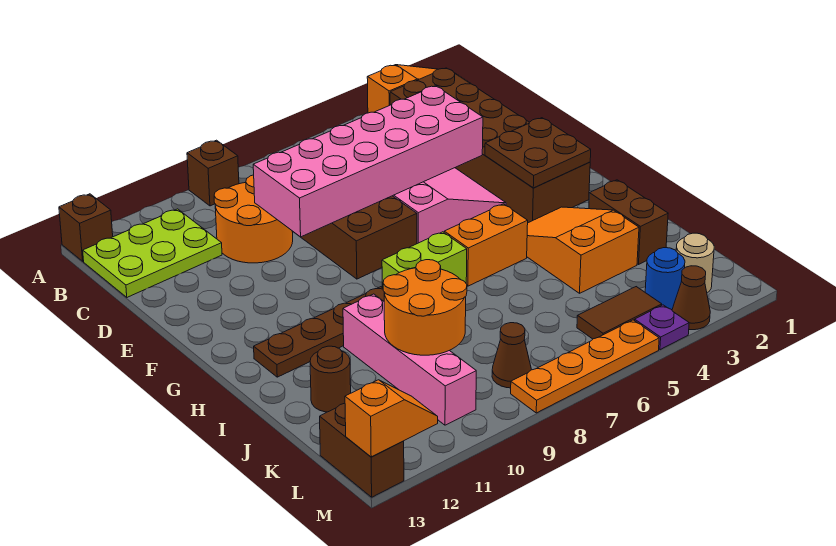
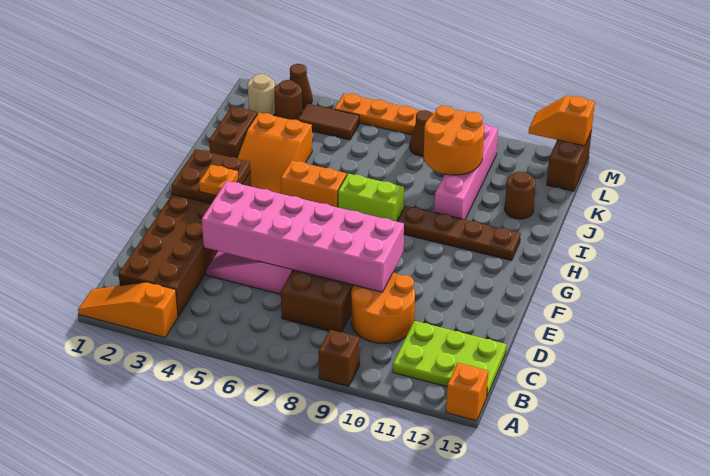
brown 1x1 brick [59,194,113,261] -> orange 1x1 brick [446,363,488,421]
none -> orange 1x1 plate [199,165,238,196]
blue 1x1 round brick [645,248,685,310] -> brown 1x1 round brick [274,80,302,120]
purple 1x1 plate [635,305,689,350] -> none

